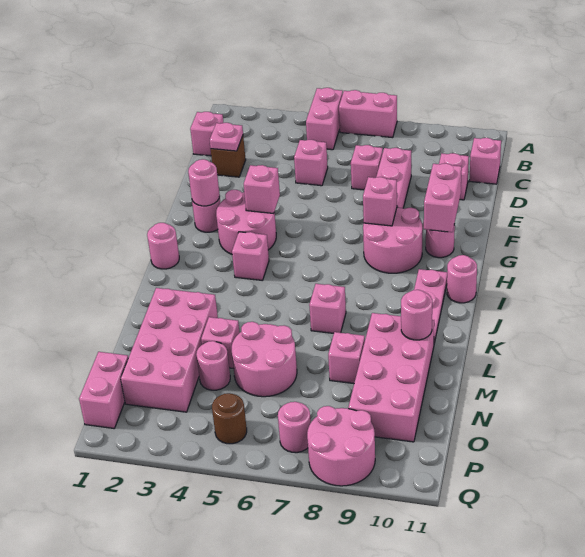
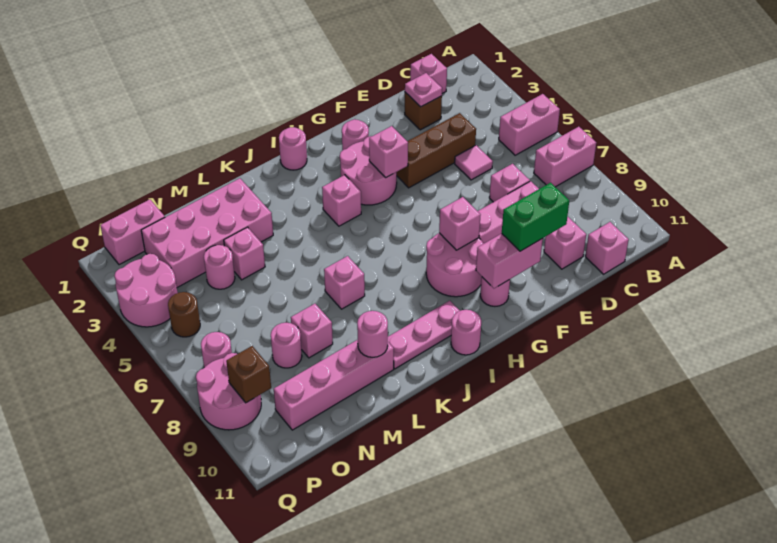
pink 1x2 brick [339,90,397,138] -> pink 1x2 brick turned to [534,127,596,187]
none -> brown 1x3 brick [397,113,476,188]
pink 1x1 brick [294,140,328,186] -> pink 1x1 tile [455,145,493,180]
none -> green 1x2 brick [502,183,569,251]
pink 1x1 round brick [188,159,220,206] -> pink 1x1 round brick moved to [271,323,302,368]
pink 2x4 brick [348,313,434,442] -> pink 1x4 brick [274,340,394,430]
pink 2x2 round brick [232,322,297,397] -> pink 2x2 round brick moved to [114,254,178,327]
none -> brown 1x1 brick [226,346,271,403]

